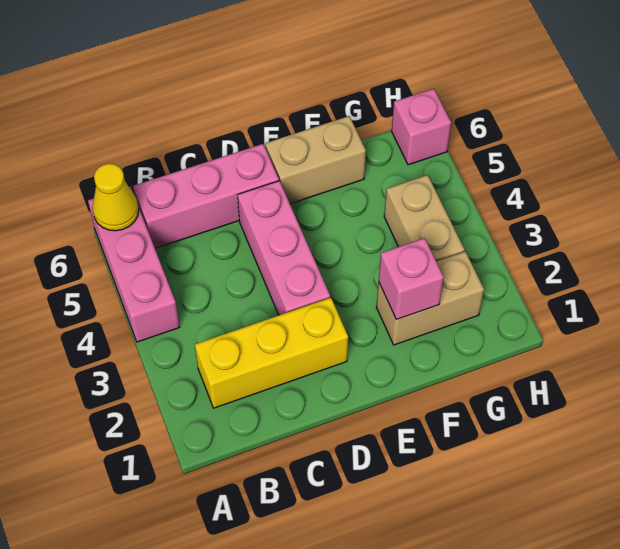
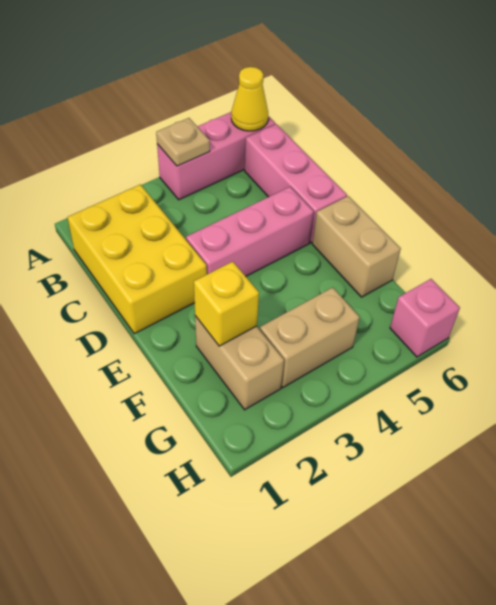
none -> tan 1x1 plate [156,118,210,166]
yellow 1x3 brick [195,297,348,408] -> yellow 2x3 brick [67,185,207,334]
pink 1x1 brick [379,238,444,319] -> yellow 1x1 brick [194,262,259,346]

